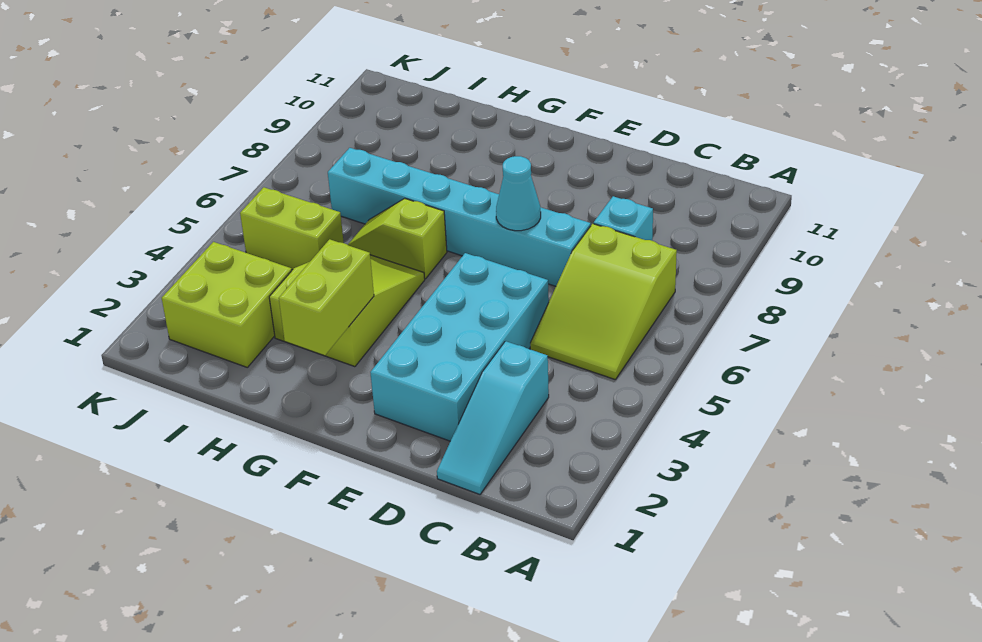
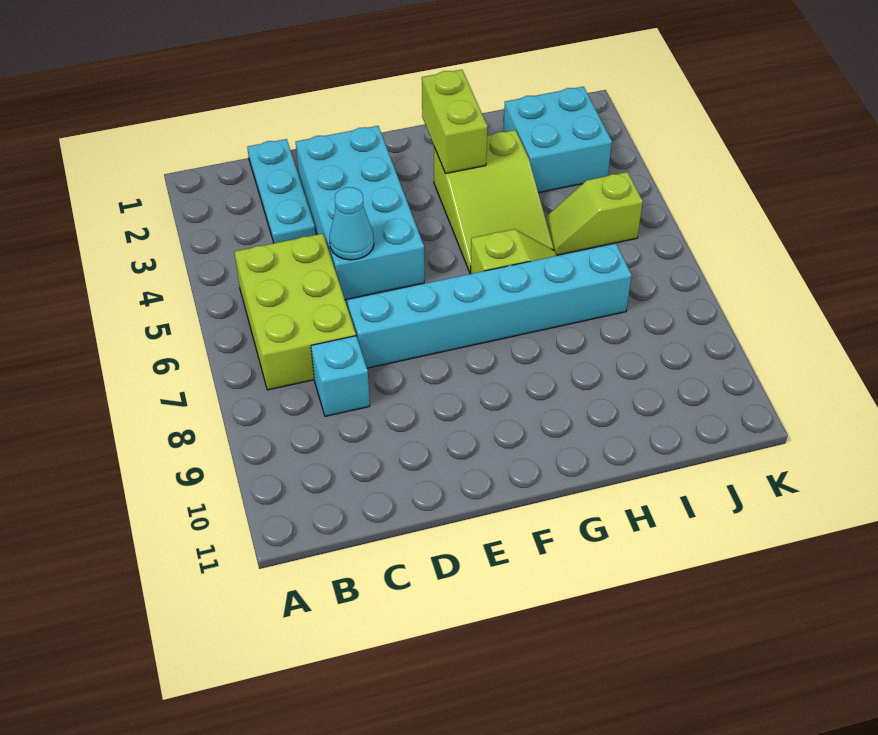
lime 2x3 slope [530,224,677,380] -> lime 2x3 brick [234,234,356,390]
cyan 1x3 slope [437,341,549,494] -> cyan 1x3 plate [247,139,315,243]
cyan 1x1 cone [496,156,541,231] -> cyan 1x1 cone moved to [329,187,374,260]
lime 2x2 brick [162,242,292,367] -> cyan 2x2 brick [503,87,612,193]
lime 1x2 brick [240,187,344,270] -> lime 1x2 slope [545,172,643,255]

